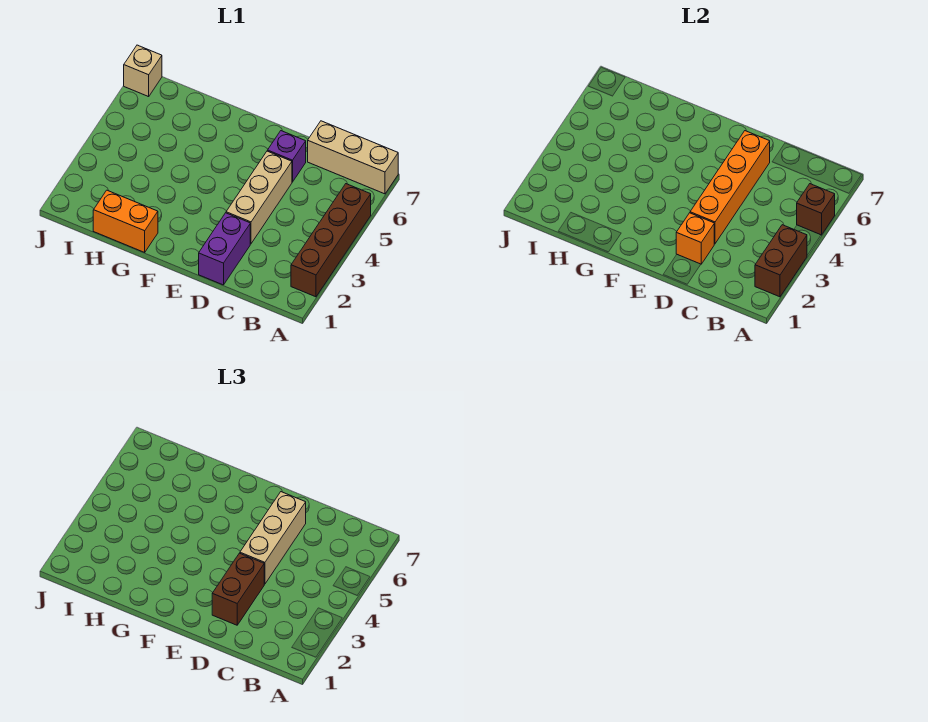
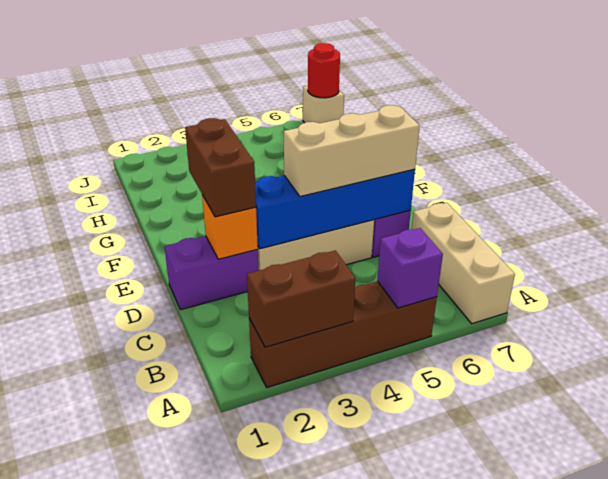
brown 1x1 brick [797,184,835,235] -> purple 1x1 brick [377,228,443,308]
brown 1x2 brick [212,553,264,625] -> brown 1x2 brick turned to [185,118,256,217]
orange 1x4 brick [690,131,770,244] -> blue 1x4 brick [255,169,415,249]
orange 1x2 brick [93,190,158,252] -> none
none -> red 1x1 round brick [308,43,340,98]

